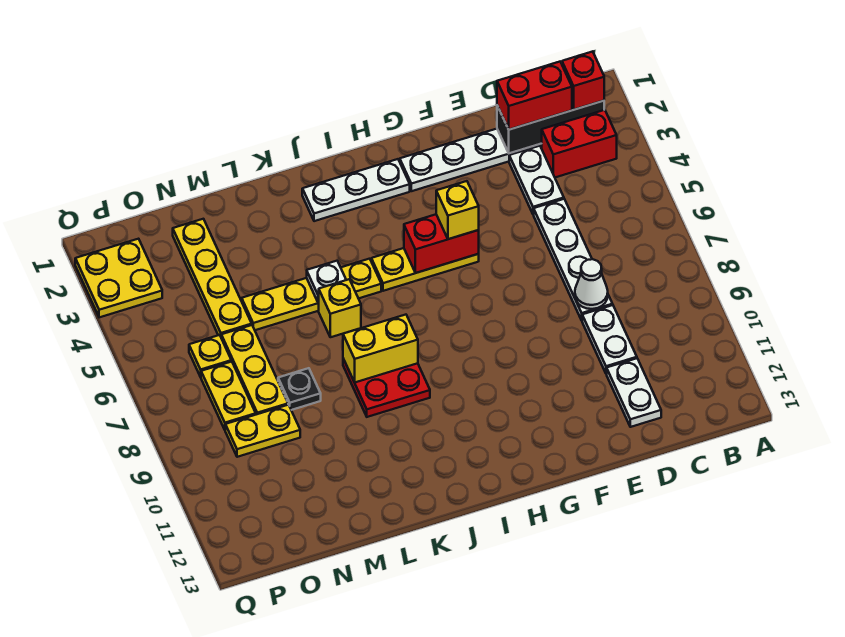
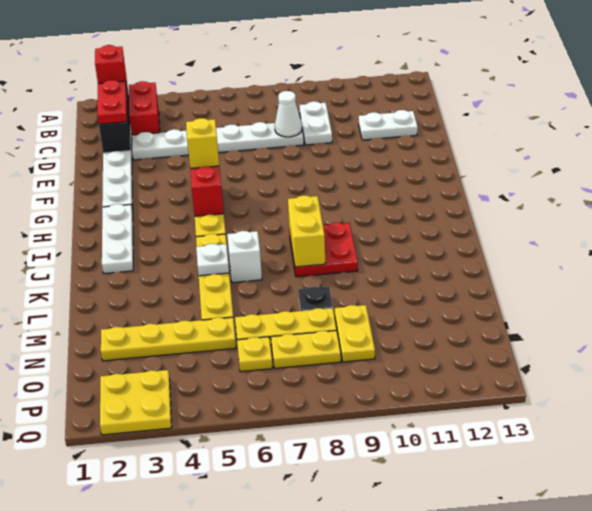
red 1x2 brick [497,62,572,130] -> red 1x2 plate [97,80,127,124]
white 1x2 plate [582,305,637,374] -> white 1x2 plate turned to [299,101,332,145]
yellow 1x1 brick [319,279,361,337] -> white 1x1 brick [227,231,262,283]

